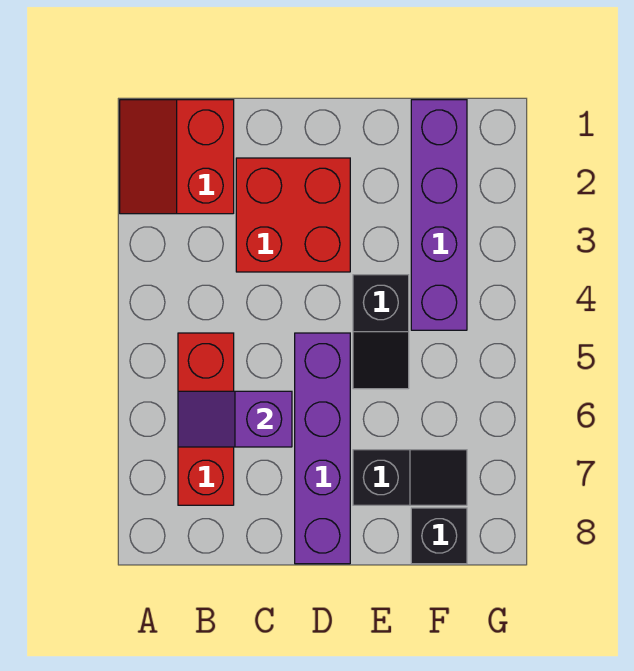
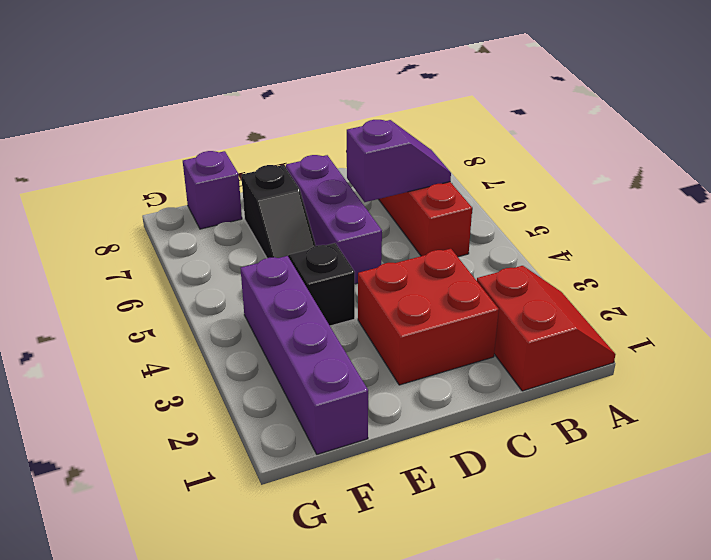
purple 1x4 brick [295,333,350,564] -> purple 1x3 brick [286,155,382,284]
black 1x2 slope [353,450,467,505] -> black 1x2 slope turned to [241,165,316,258]
black 1x1 brick [411,508,467,564] -> purple 1x1 brick [183,151,242,229]

